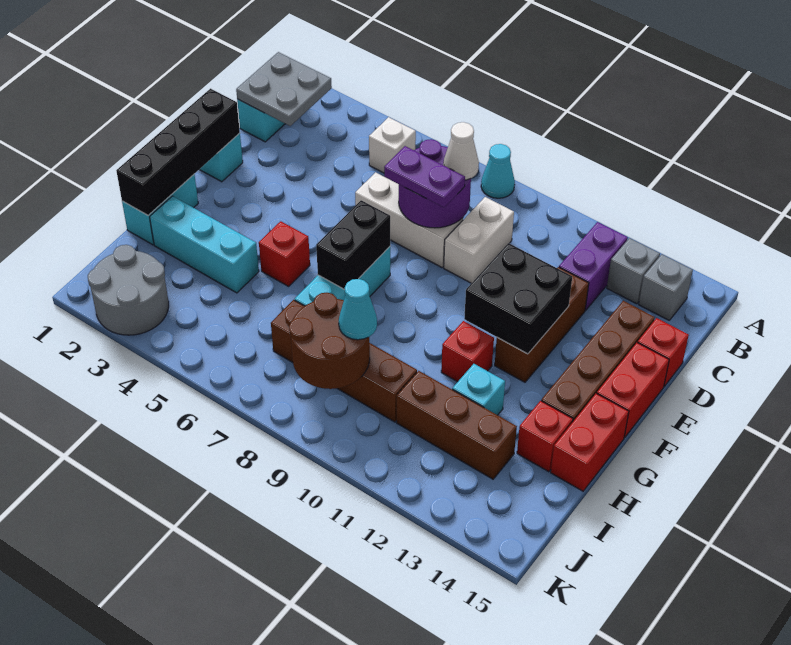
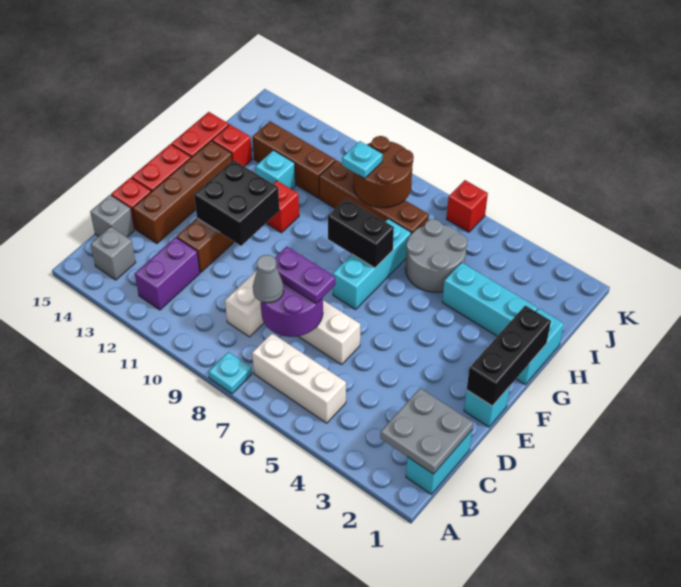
cyan 1x1 cone [481,144,515,198] -> cyan 1x1 plate [209,352,252,394]
white 1x1 brick [369,117,416,173] -> white 1x3 brick [252,333,346,423]
grey 1x1 brick [607,238,660,304] -> grey 1x1 brick moved to [90,195,135,237]
white 1x1 cone [443,122,479,180] -> grey 1x1 cone [253,255,284,303]
black 1x4 brick [116,89,240,215] -> black 1x3 brick [467,306,551,406]
black 1x2 brick [316,200,390,290] -> black 1x2 brick turned to [328,199,394,268]
red 1x1 brick [259,221,310,286] -> red 1x1 brick moved to [446,180,488,232]
cyan 1x1 cone [339,279,377,340] -> cyan 1x1 plate [342,141,383,179]
grey 2x2 round brick [88,245,169,335] -> grey 2x2 round brick moved to [405,219,467,292]

